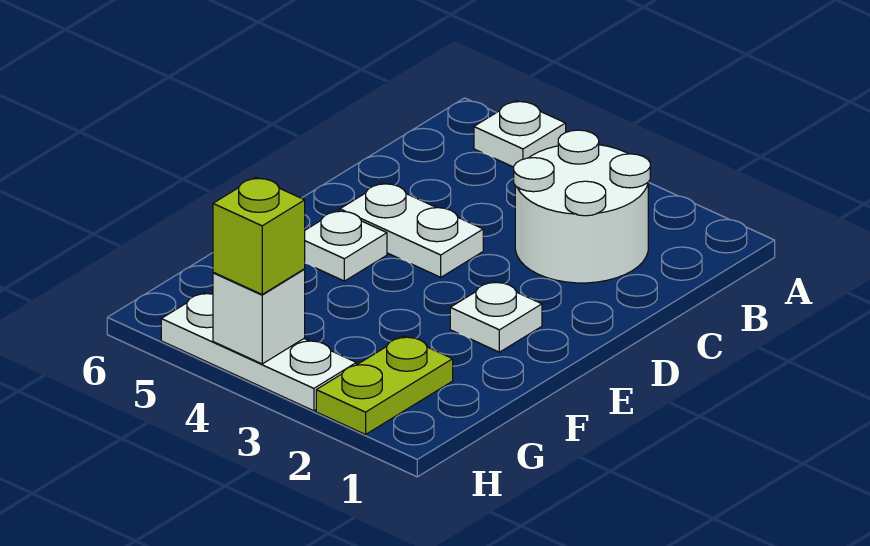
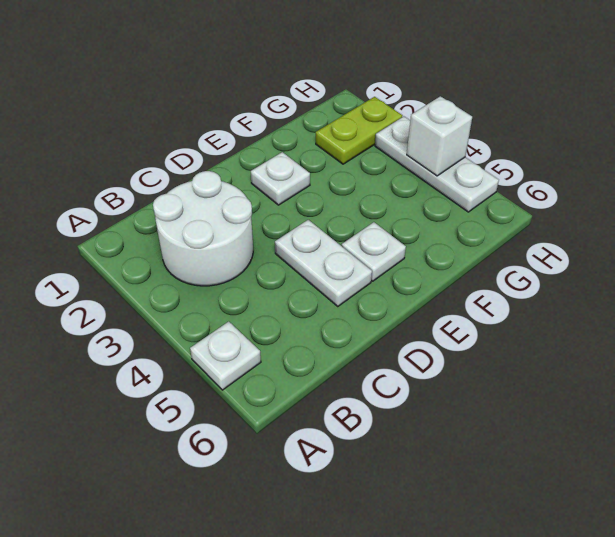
lime 1x1 brick [213,177,305,294] -> none

